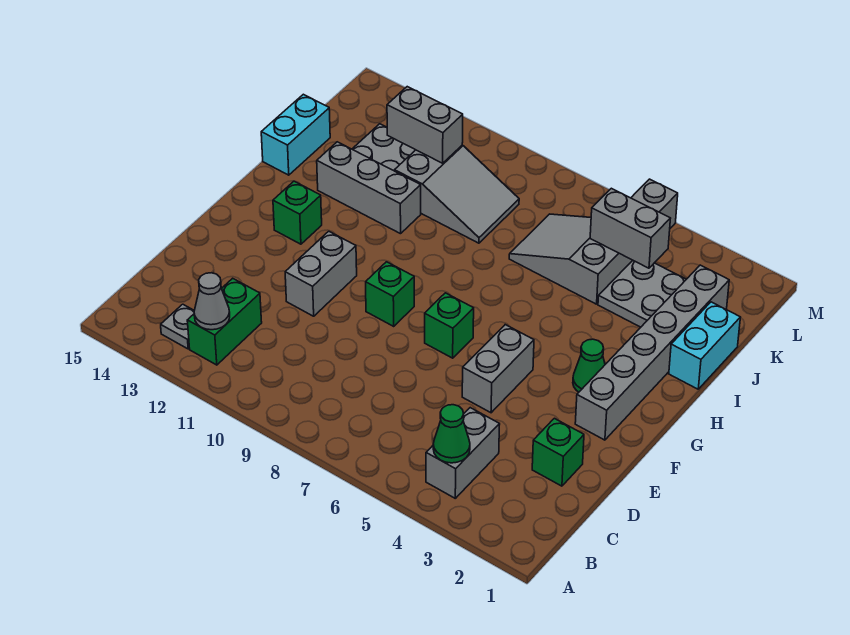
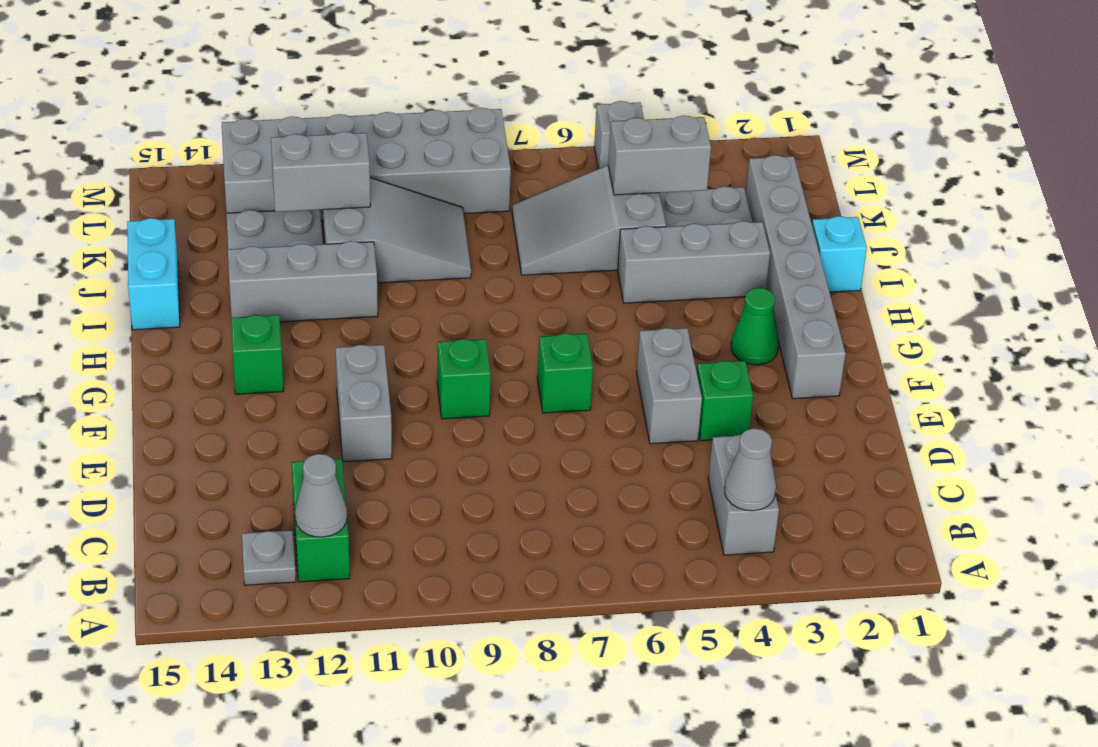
green 1x1 cone [433,405,470,463] -> grey 1x1 cone [725,428,776,511]
green 1x1 brick [532,418,584,486] -> green 1x1 brick moved to [697,361,753,441]
cyan 1x2 brick [669,302,740,389] -> cyan 1x1 brick [812,216,867,292]
none -> grey 1x3 brick [618,221,770,303]
none -> grey 2x6 brick [222,108,511,221]

